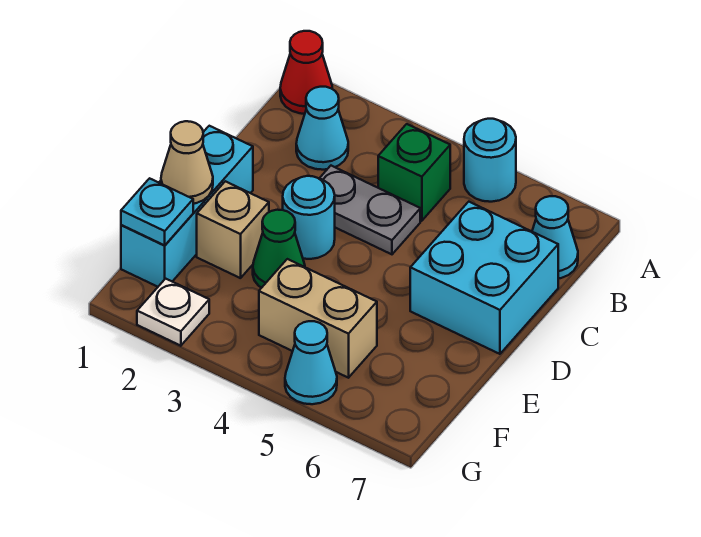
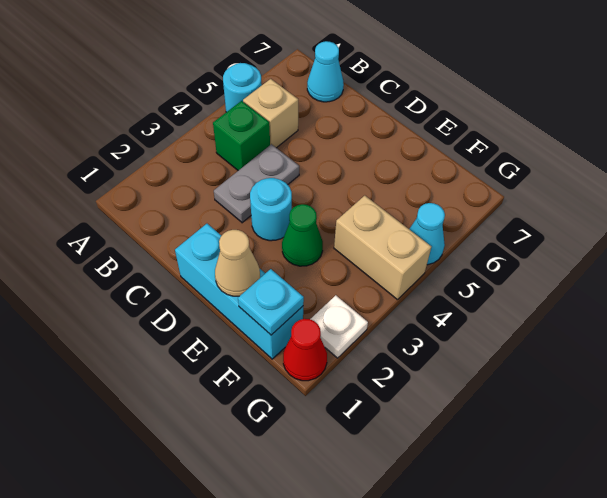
red 1x1 cone [280,31,332,114] -> red 1x1 cone moved to [283,319,327,381]
cyan 1x1 cone [296,87,348,170] -> none
cyan 2x2 brick [410,202,558,354] -> none
tan 1x1 brick [197,181,269,278] -> tan 1x1 brick moved to [243,79,298,148]
tan 1x2 brick [259,259,377,378] -> tan 1x2 brick turned to [334,196,431,300]

